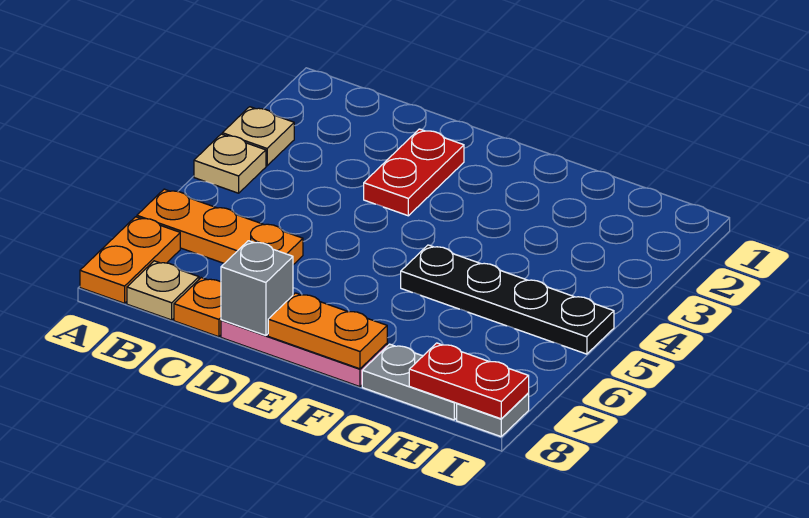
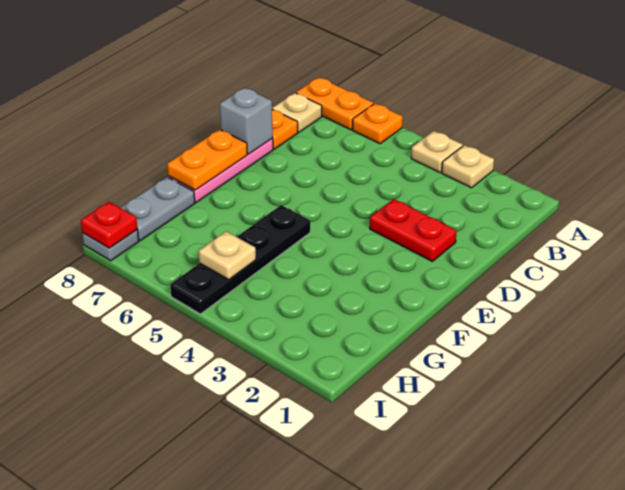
orange 1x3 plate [137,189,303,265] -> orange 1x1 plate [352,104,402,144]
none -> tan 1x1 plate [199,231,256,280]
red 1x2 plate [409,343,529,419] -> red 1x1 plate [81,202,137,248]

